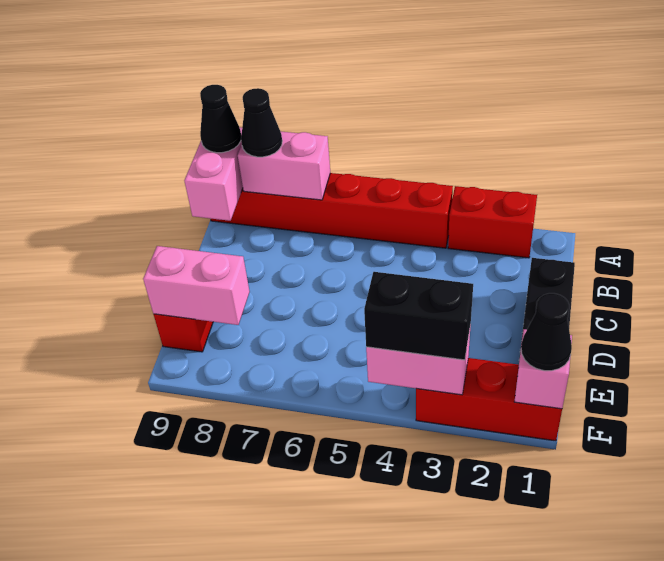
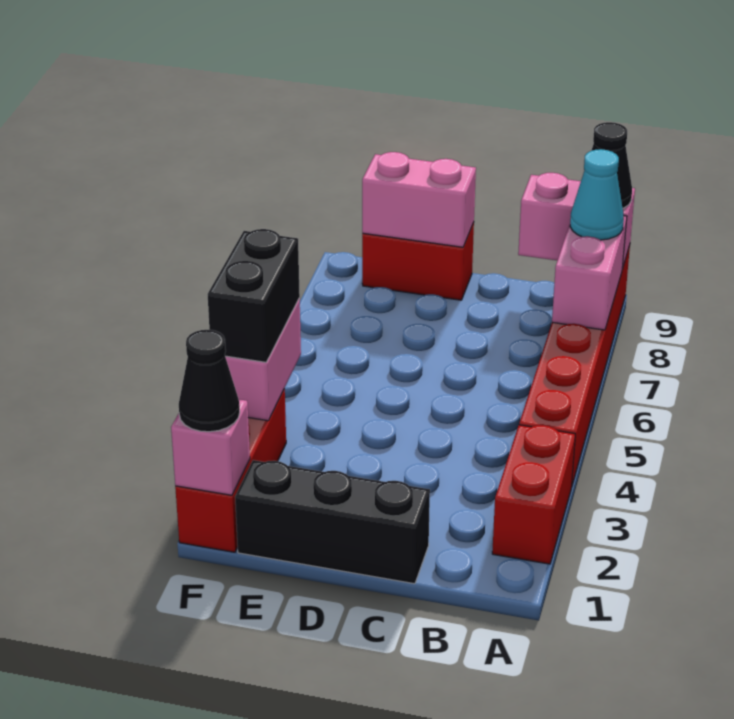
black 1x1 cone [241,88,282,157] -> cyan 1x1 cone [570,149,624,240]
pink 1x2 brick [143,246,250,325] -> pink 1x2 brick turned to [362,152,476,247]

